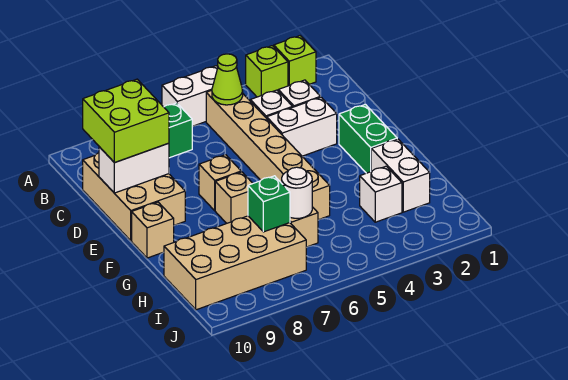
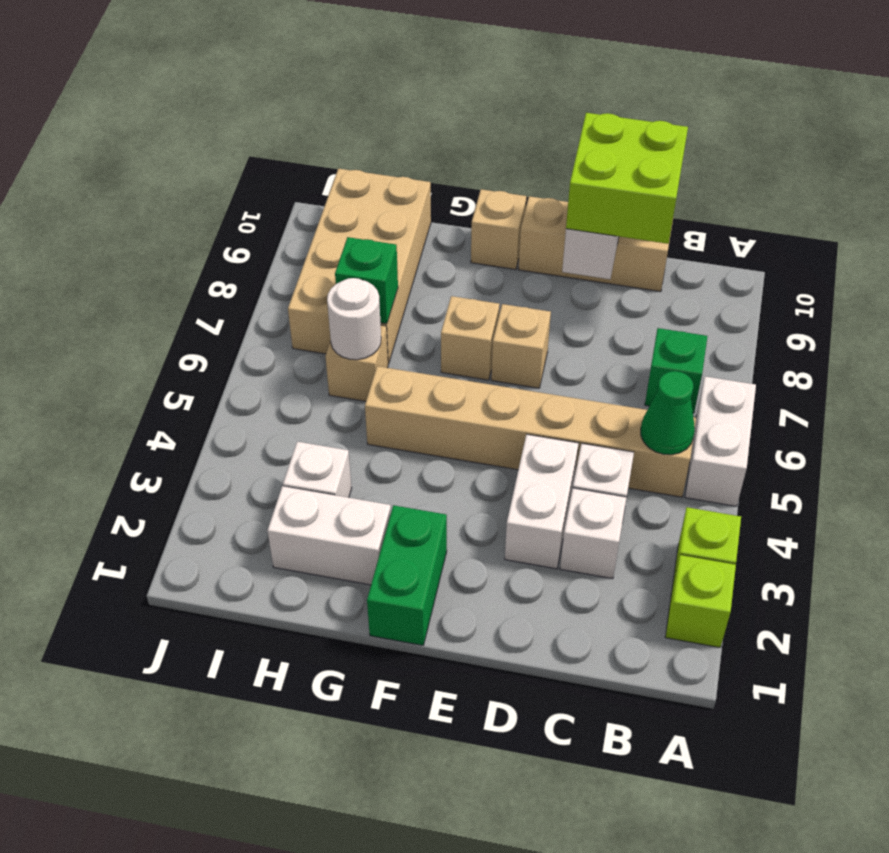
lime 1x1 cone [212,54,243,105] -> green 1x1 cone [641,371,695,455]
tan 2x3 brick [83,153,185,241] -> tan 1x3 brick [518,196,669,292]
green 1x2 brick [339,105,397,173] -> green 1x2 brick turned to [367,505,447,645]

